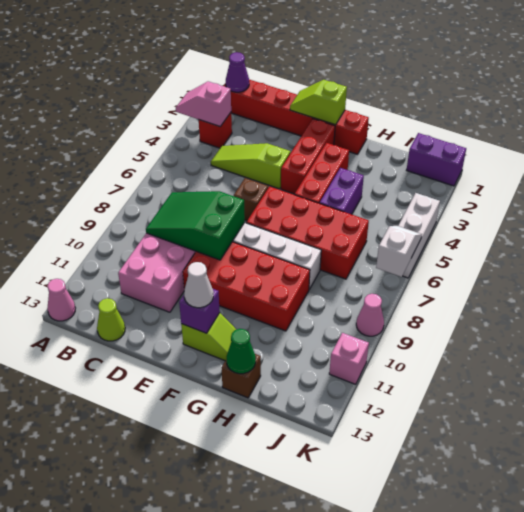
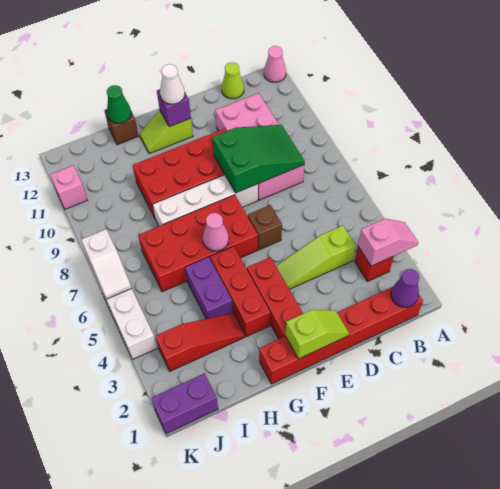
lime 1x3 slope [211,143,290,189] -> lime 1x3 slope turned to [276,226,356,289]
none -> red 1x3 slope [156,313,245,371]
pink 1x1 cone [356,294,384,336] -> pink 1x1 cone moved to [203,213,229,251]

